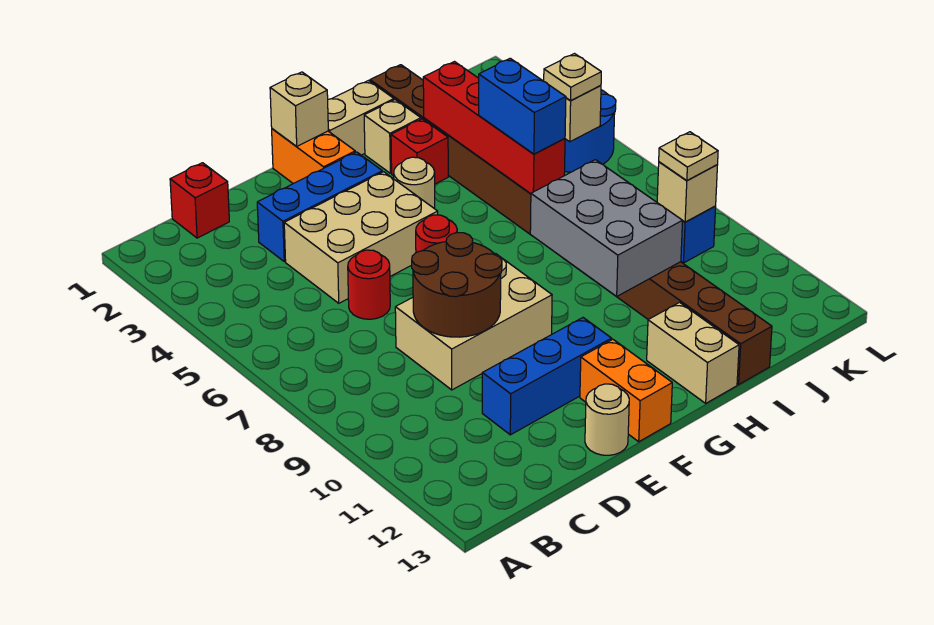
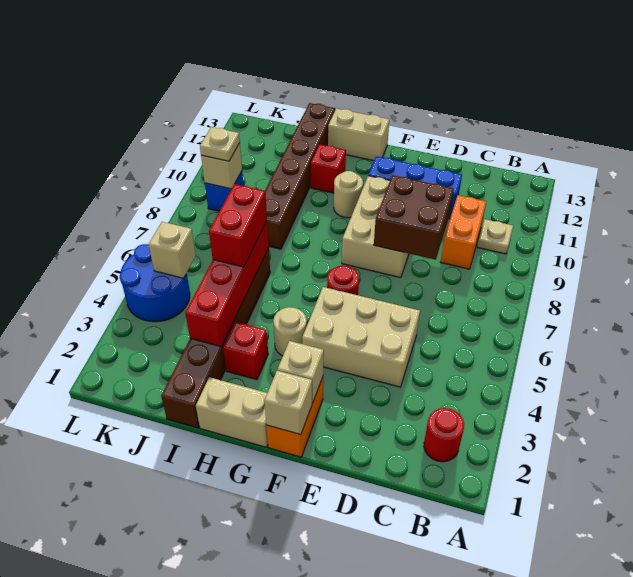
red 1x1 brick [170,163,229,238] -> red 1x1 brick moved to [311,144,346,193]
blue 1x3 brick [257,152,382,262] -> none
red 1x1 round brick [348,250,390,319] -> red 1x1 round brick moved to [424,408,464,462]
tan 2x3 brick [395,254,552,390] -> tan 2x3 brick turned to [342,176,409,278]
brown 2x2 round brick [412,233,502,337] -> brown 2x2 brick [374,175,454,260]
tan 1x1 round brick [585,384,629,455] -> tan 1x1 round brick moved to [334,171,363,218]
orange 1x2 brick [580,339,672,442] -> orange 1x2 brick moved to [441,195,486,269]
tan 1x1 brick [364,100,421,173] -> tan 1x1 brick moved to [277,341,324,403]
grey 2x3 brick [530,160,683,297] -> none
tan 1x2 brick [647,302,739,403] -> tan 1x2 brick turned to [328,108,389,161]
blue 1x2 brick [479,58,566,154] -> red 1x2 brick [209,184,267,267]
tan 1x1 plate [544,54,601,101] -> tan 1x1 plate moved to [477,219,513,254]

